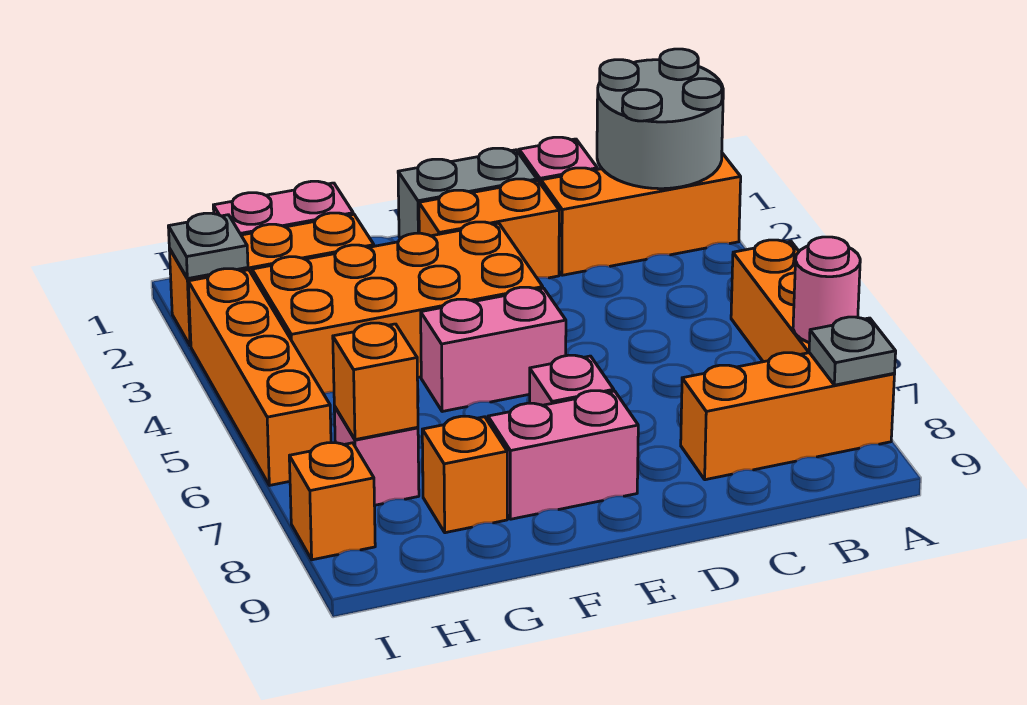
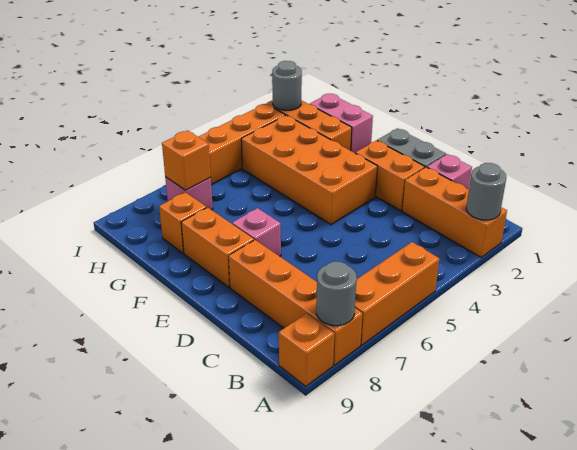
grey 2x2 round brick [597,49,723,189] -> grey 1x1 round brick [466,163,506,220]
pink 1x1 round brick [793,237,860,343] -> none
orange 1x3 brick [681,353,895,480] -> orange 1x4 brick [229,240,362,365]
grey 1x1 plate [809,317,896,385] -> grey 1x1 round brick [316,262,357,326]
pink 1x2 brick [421,287,566,412] -> none
pink 1x2 brick [488,391,638,519] -> orange 1x2 brick [181,207,254,287]
grey 1x1 plate [168,213,248,279] -> grey 1x1 round brick [272,61,302,110]
orange 1x1 brick [289,443,375,560] -> orange 1x1 brick moved to [279,313,334,386]

